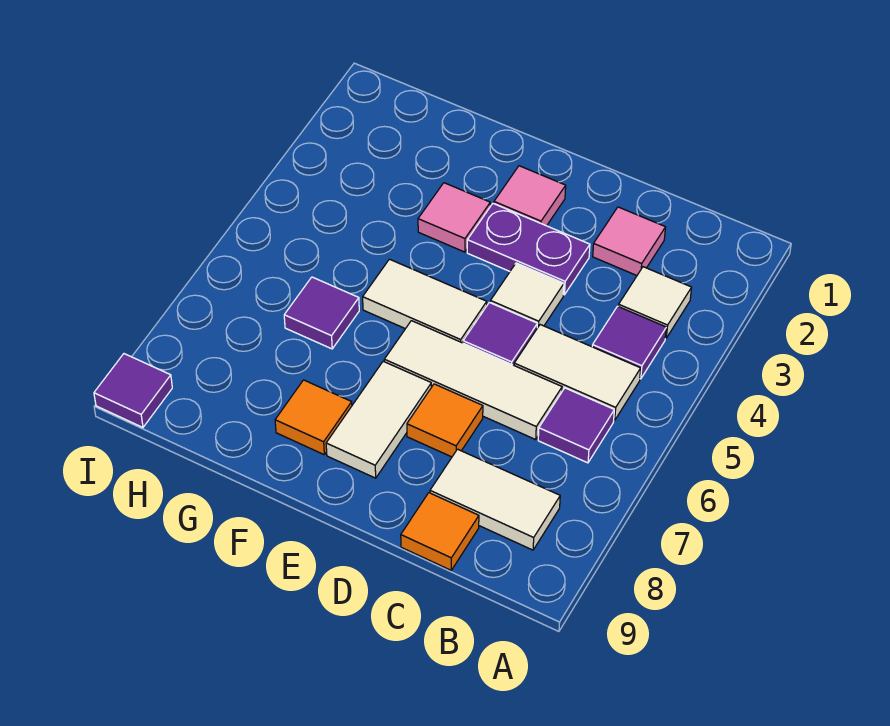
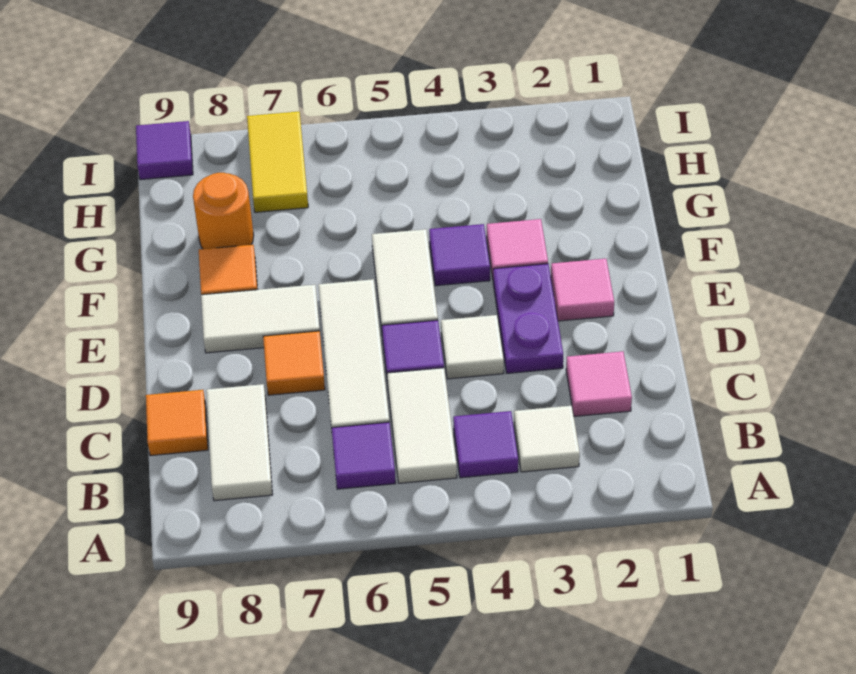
purple 1x1 tile [284,277,359,349] -> purple 1x1 tile moved to [429,224,490,286]
none -> orange 1x1 round brick [193,173,254,249]
none -> yellow 1x2 tile [247,112,308,212]

